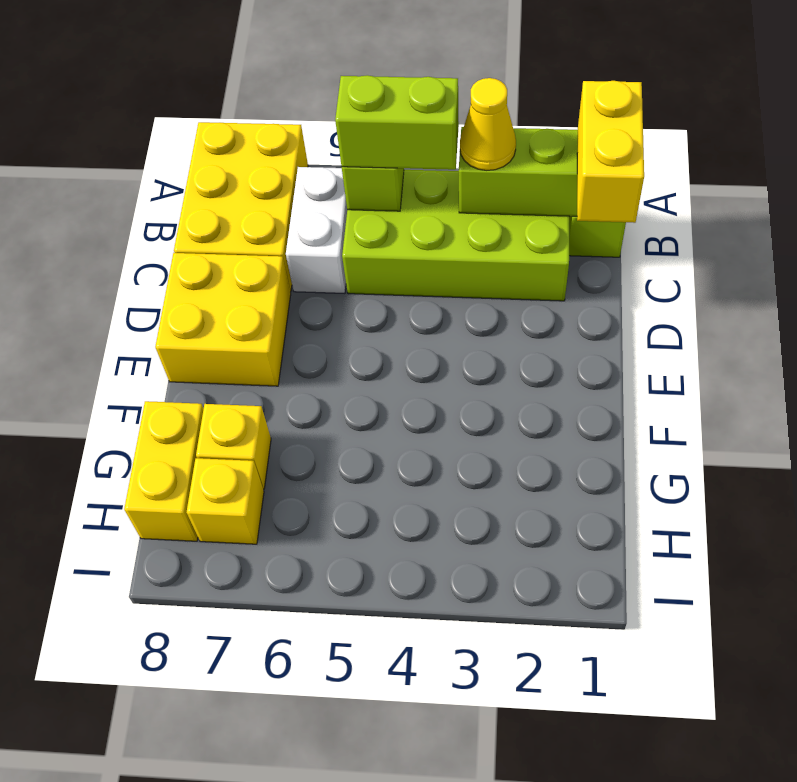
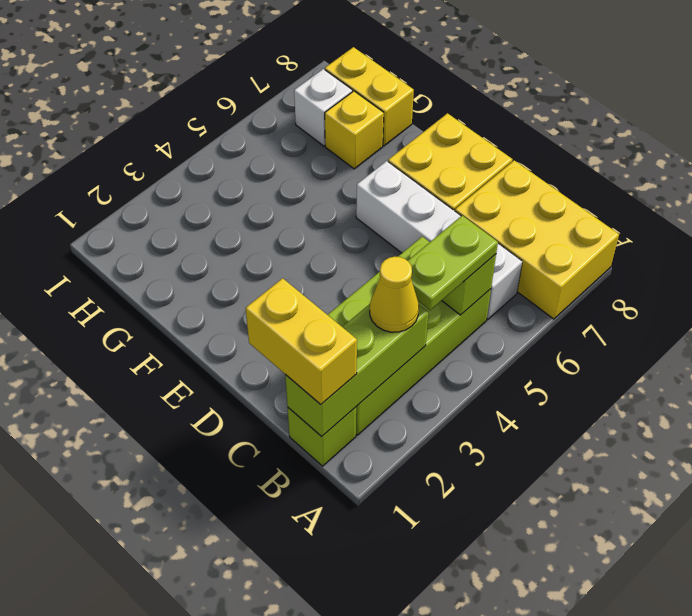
lime 1x2 brick [335,75,459,170] -> lime 1x2 plate [408,215,498,310]
white 1x2 brick [286,167,347,293] -> white 1x4 brick [356,161,522,319]
yellow 1x1 brick [187,458,264,544] -> white 1x1 brick [294,69,353,146]

